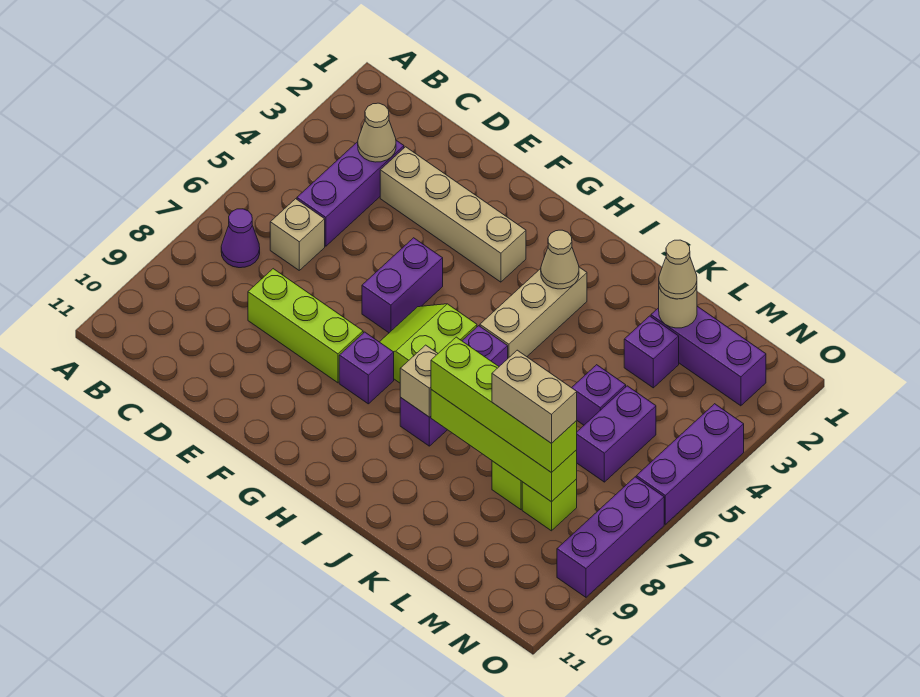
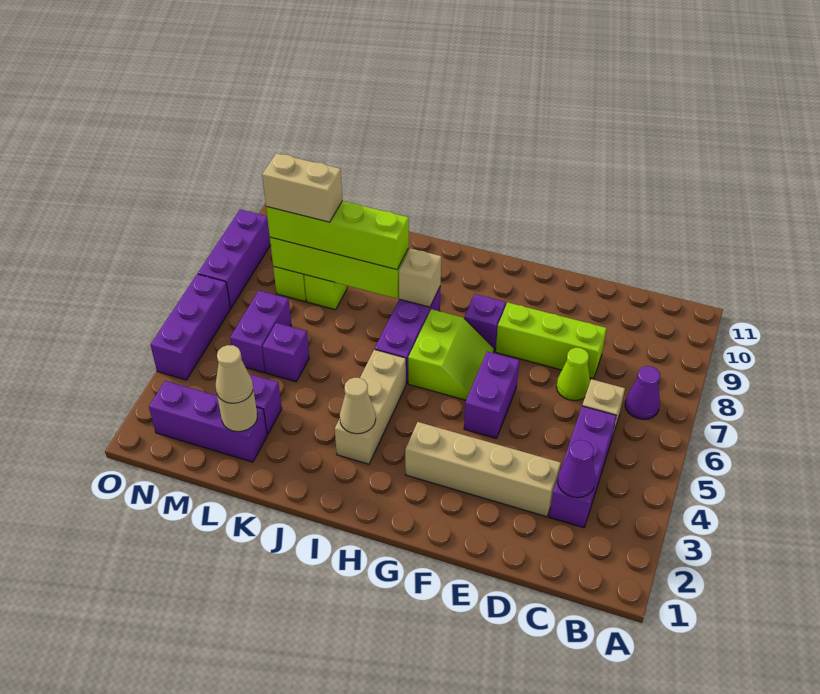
tan 1x1 cone [358,103,396,162] -> purple 1x1 cone [557,440,596,498]
none -> lime 1x1 cone [556,348,590,401]

